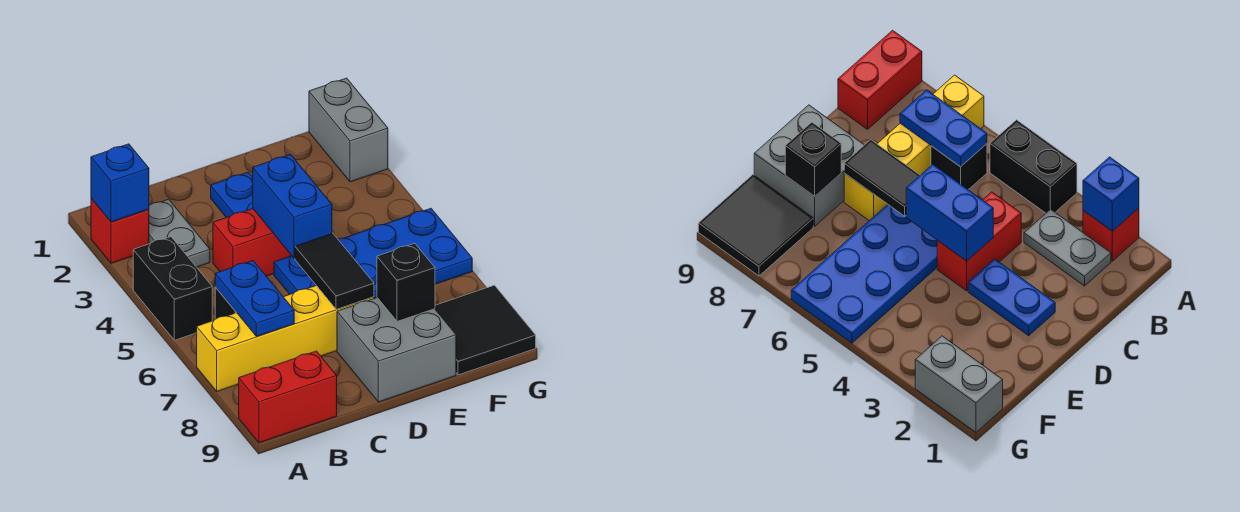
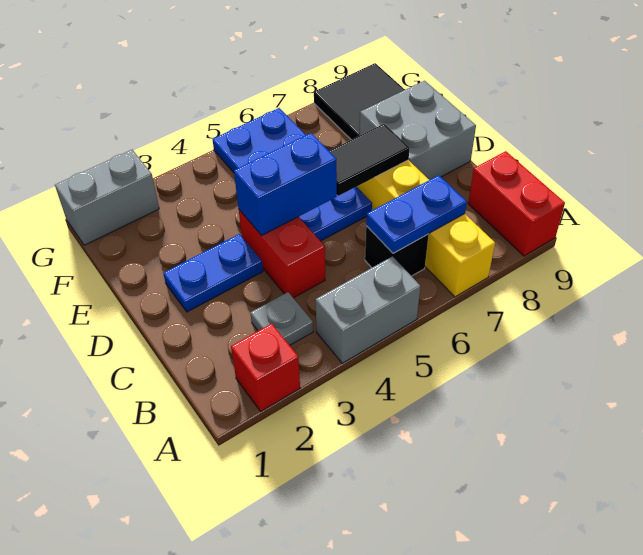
blue 1x1 brick [91,144,149,222] -> none
black 1x2 brick [133,237,212,340] -> grey 1x2 brick [315,256,421,363]
grey 1x2 plate [149,199,210,267] -> grey 1x1 plate [250,292,313,345]
black 1x1 brick [377,243,435,321] -> none

